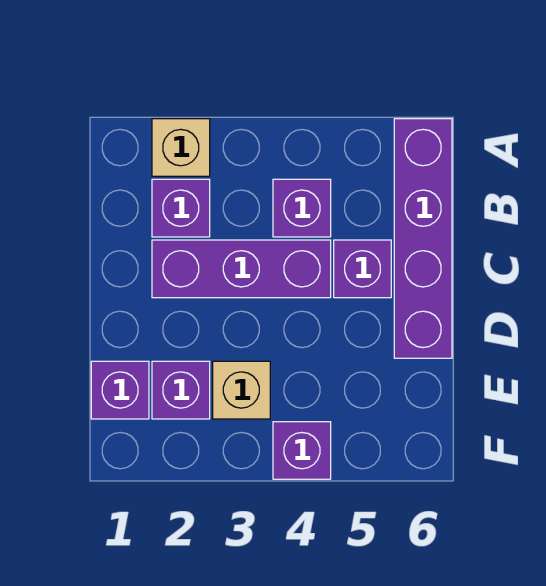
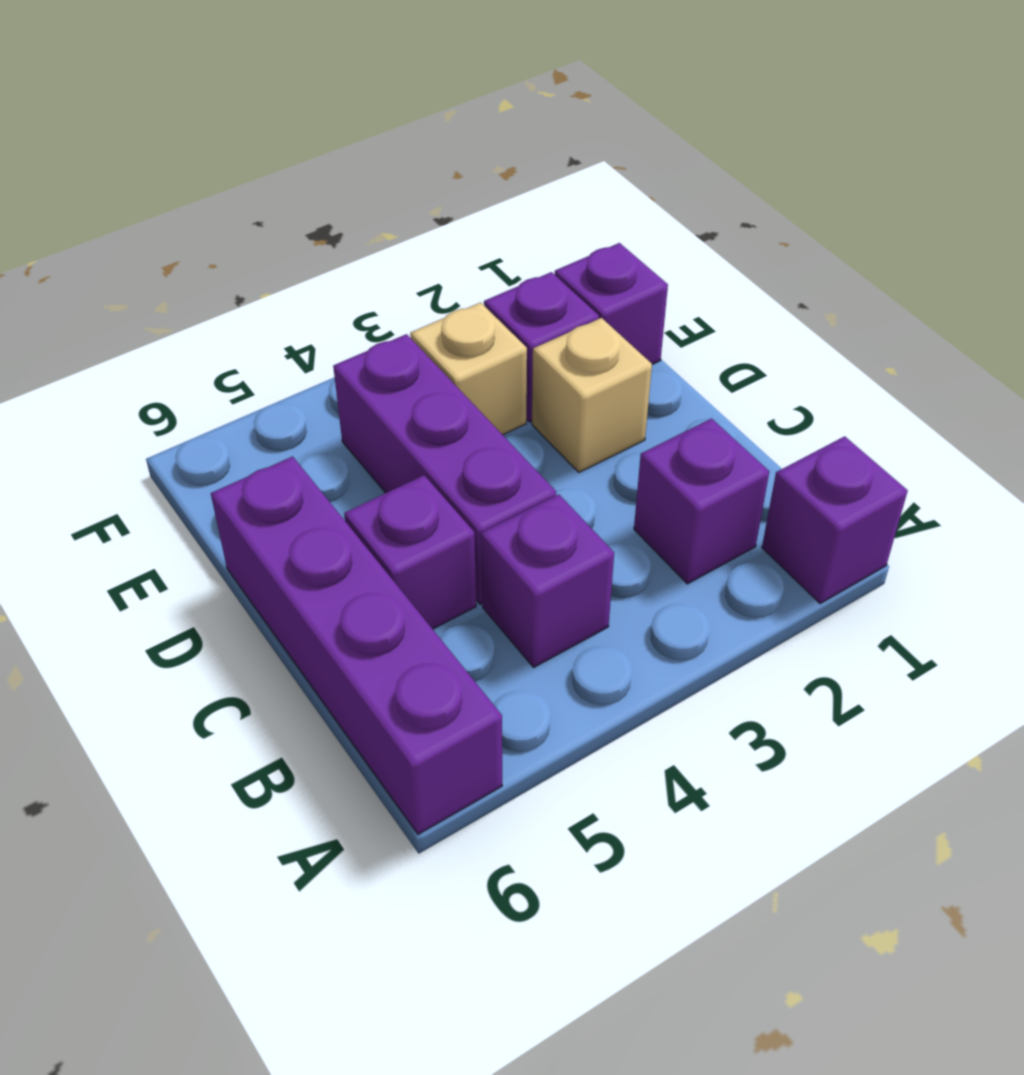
tan 1x1 brick [152,119,210,176] -> tan 1x1 brick moved to [532,318,652,472]
purple 1x3 brick [152,240,331,298] -> purple 1x3 brick turned to [333,334,556,604]
purple 1x1 brick [273,422,331,479] -> purple 1x1 brick moved to [762,436,908,604]

